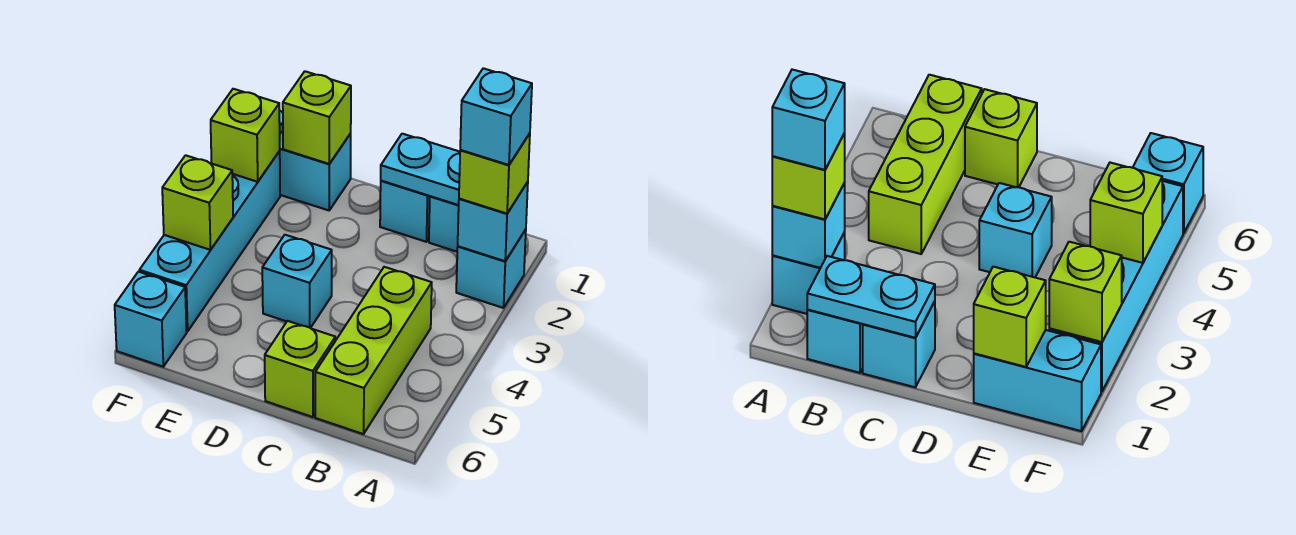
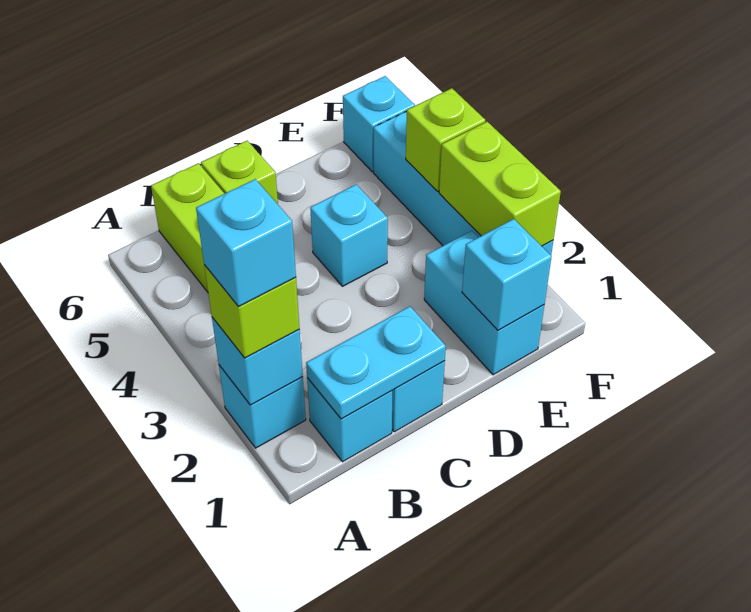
cyan 1x2 brick [279,110,351,210] -> cyan 1x2 brick turned to [424,231,544,375]
lime 1x1 brick [283,71,351,164] -> cyan 1x1 brick [462,219,552,330]
lime 1x1 brick [211,89,280,182] -> lime 1x2 brick [439,122,561,246]

